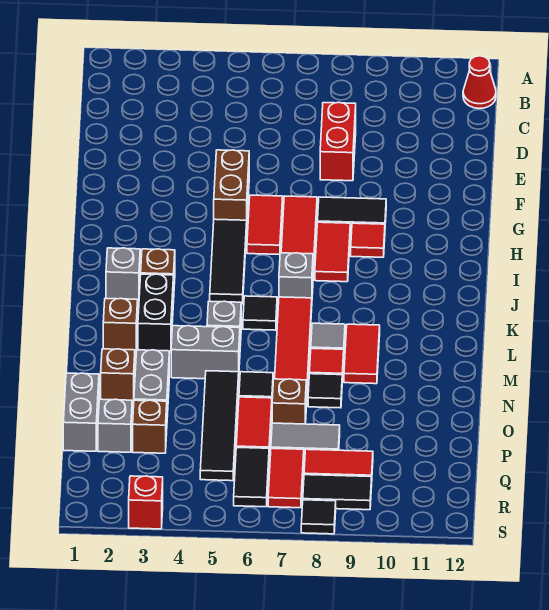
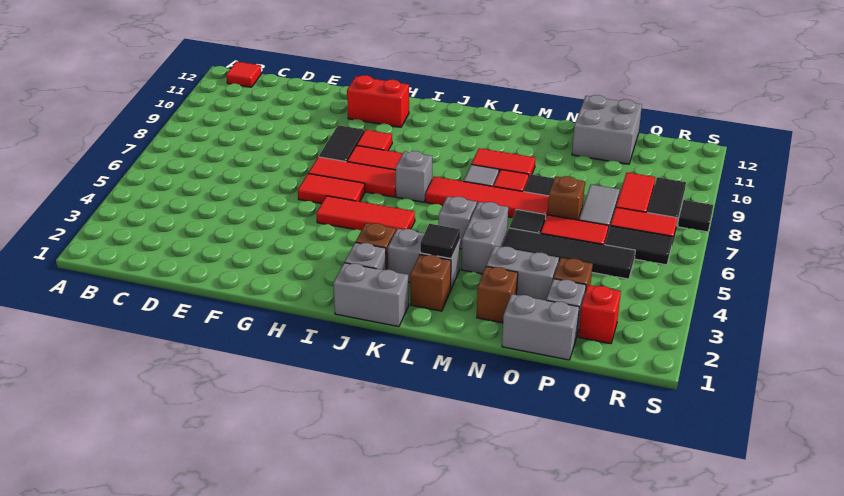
red 1x1 cone [463,56,496,108] -> red 1x1 tile [226,62,261,87]
red 1x2 brick [320,102,356,181] -> red 1x2 brick moved to [347,75,409,127]
brown 1x2 brick [214,150,249,220] -> none
black 1x3 tile [210,219,247,304] -> red 1x3 tile [316,196,415,231]
none -> grey 1x2 brick [333,263,409,327]
black 1x2 brick [138,274,174,353] -> grey 1x2 brick [388,229,460,289]
black 1x1 tile [243,296,277,330] -> black 1x1 tile moved to [420,224,460,259]
none -> grey 2x2 brick [572,95,642,164]
red 1x1 brick [129,476,163,529] -> red 1x1 brick moved to [578,285,621,344]

